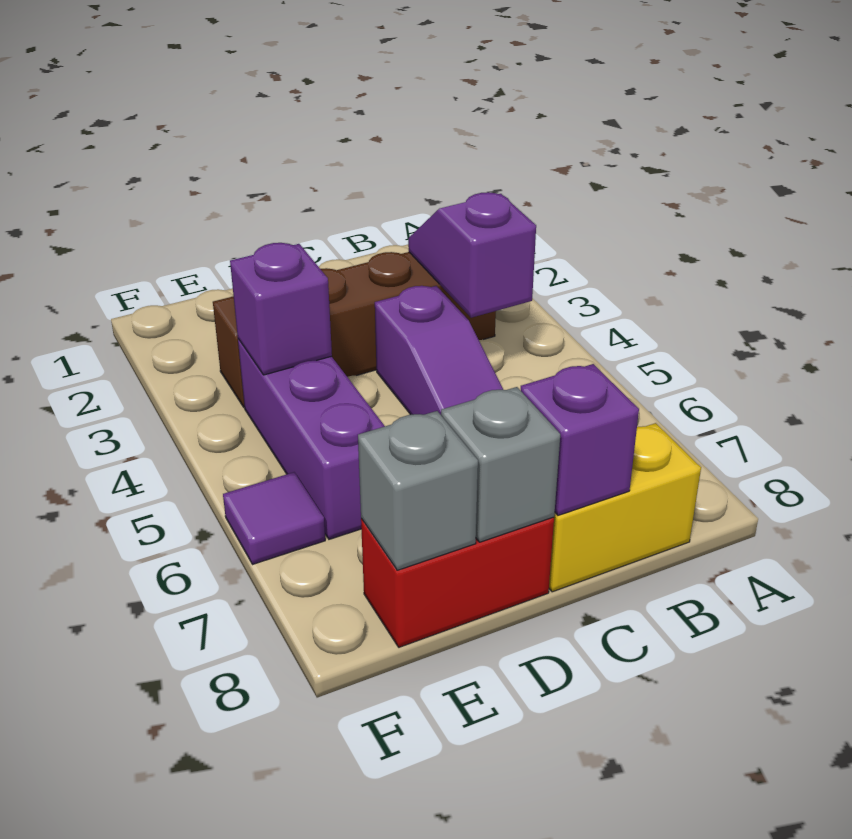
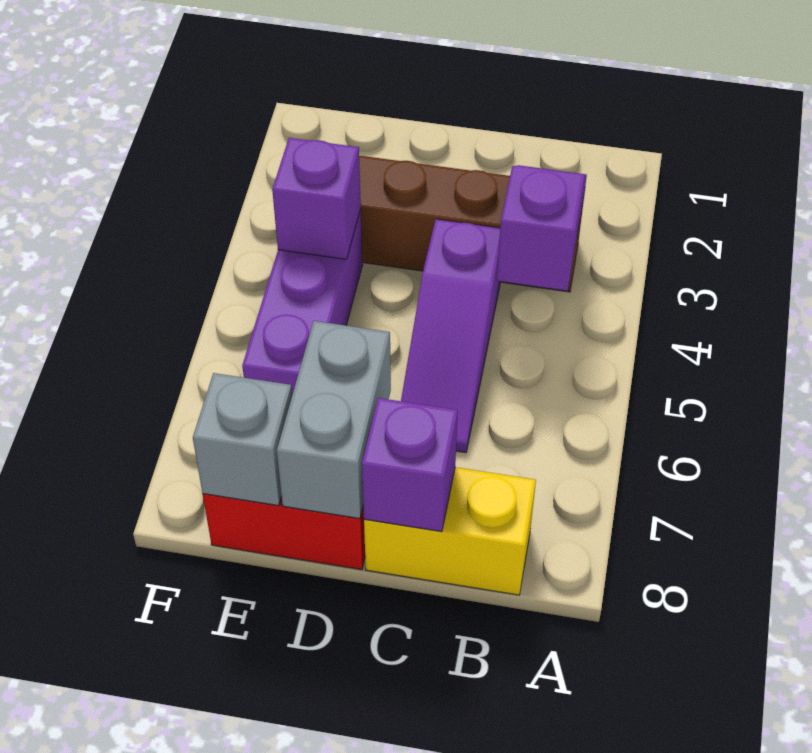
grey 1x1 brick [441,387,560,542] -> grey 1x2 brick [277,321,391,519]
purple 1x1 tile [223,472,325,564] -> none

